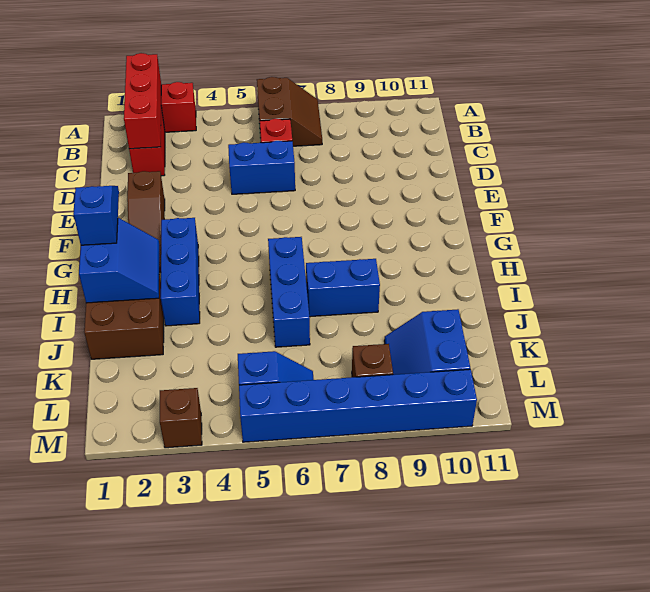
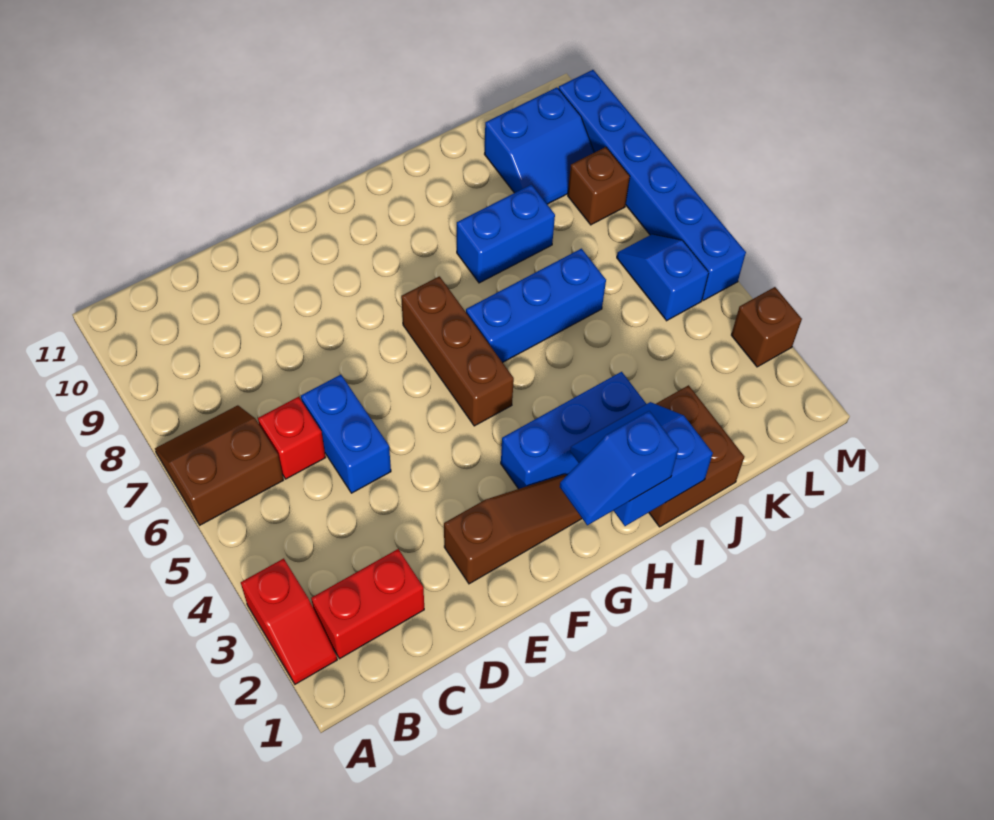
red 1x3 brick [124,53,161,149] -> none
none -> brown 1x3 brick [401,276,514,426]
blue 1x2 brick [306,259,380,317] -> blue 1x2 brick turned to [457,185,555,283]

